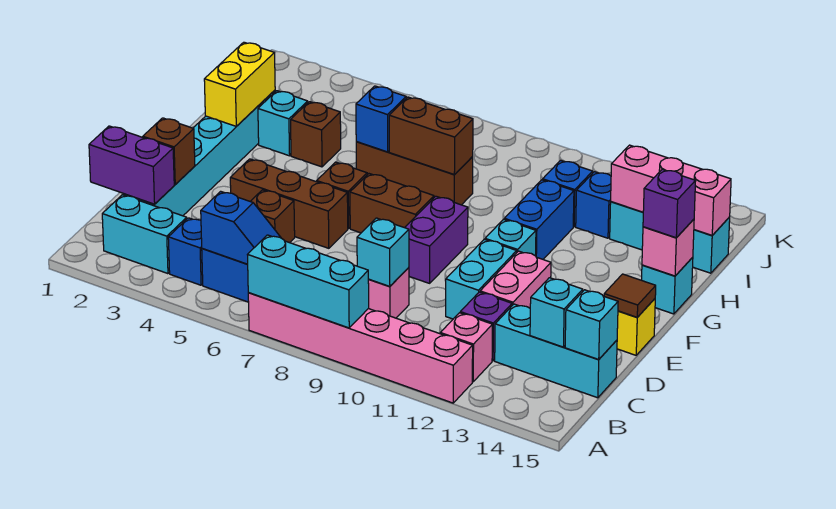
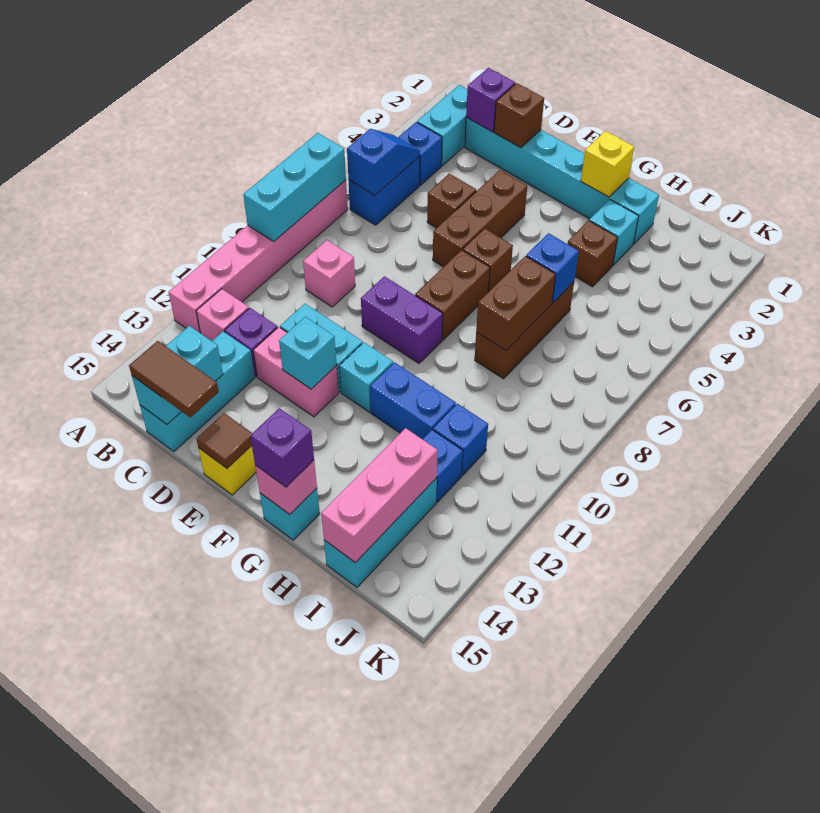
blue 1x2 slope [201,191,281,264] -> blue 1x2 slope turned to [347,129,420,195]
purple 1x2 brick [89,126,174,204] -> purple 1x1 brick [466,68,515,132]
cyan 1x1 brick [357,218,409,286] -> cyan 1x1 brick moved to [279,317,337,389]
none -> brown 1x2 tile [129,341,219,418]
yellow 1x2 brick [204,42,275,126] -> yellow 1x1 brick [581,131,634,197]

